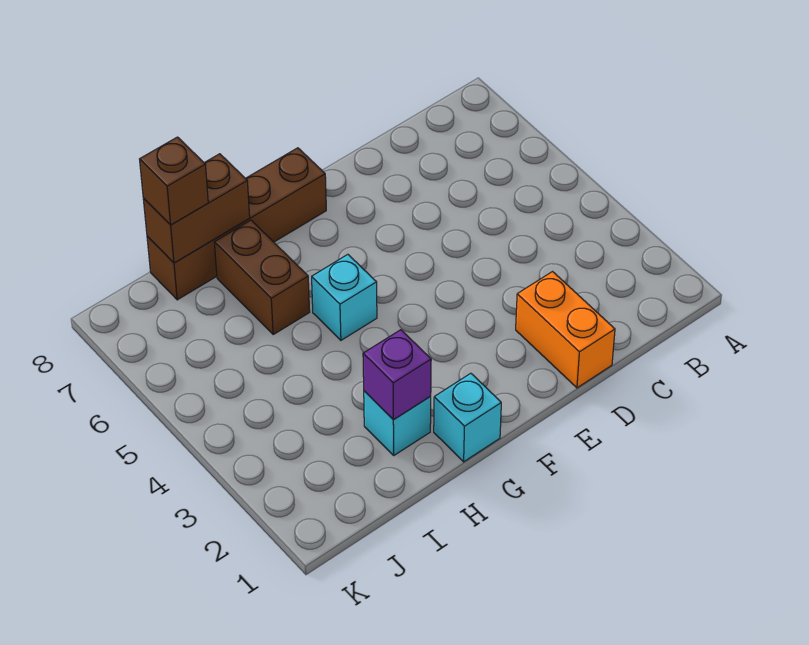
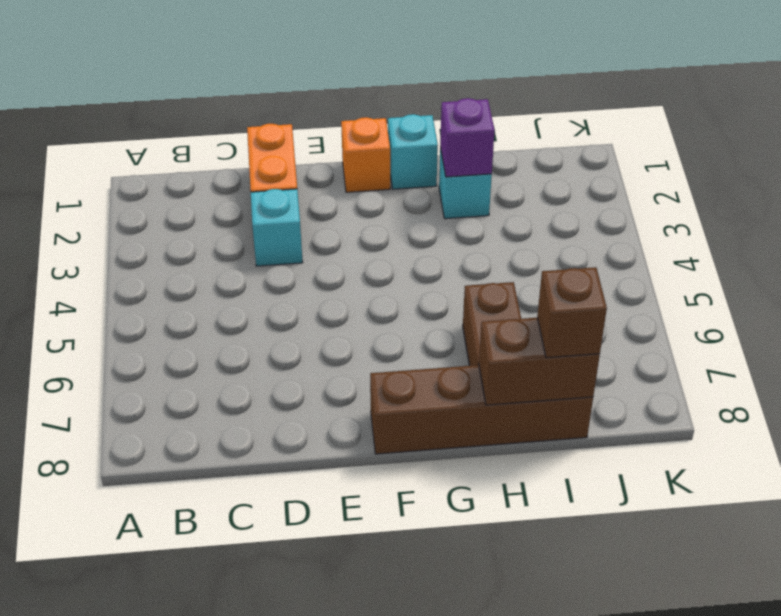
none -> orange 1x1 brick [341,117,390,192]
cyan 1x1 brick [312,254,377,340] -> cyan 1x1 brick moved to [251,189,303,266]

